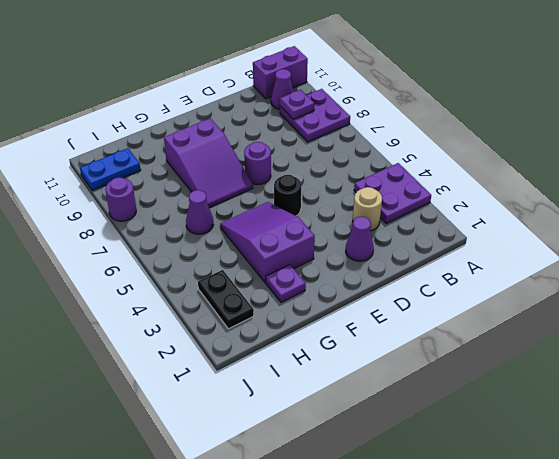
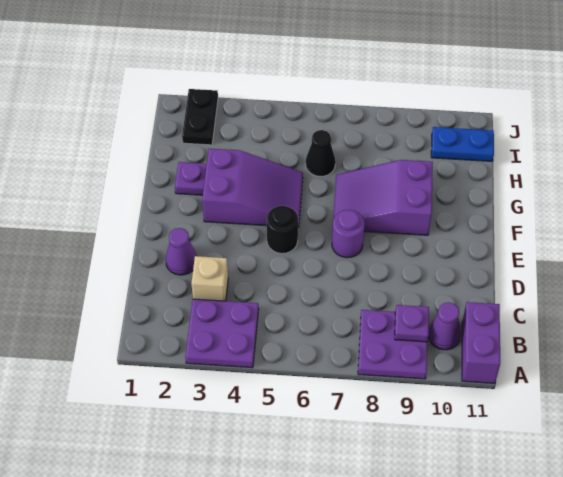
tan 1x1 round brick [353,187,382,231] -> tan 1x1 brick [191,256,228,301]
purple 1x1 cone [186,190,213,234] -> black 1x1 cone [306,130,336,176]
black 1x2 plate [198,270,254,329] -> black 1x2 plate turned to [182,89,218,145]
blue 1x2 plate [80,148,141,191] -> blue 1x2 plate turned to [431,127,494,161]
purple 1x1 round brick [105,177,136,221] -> none

